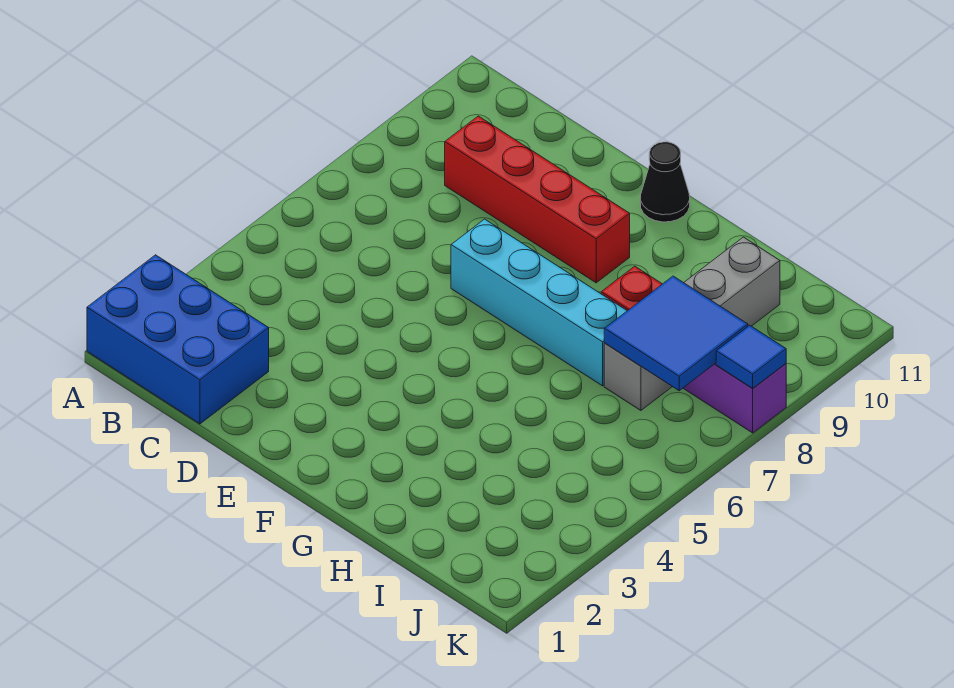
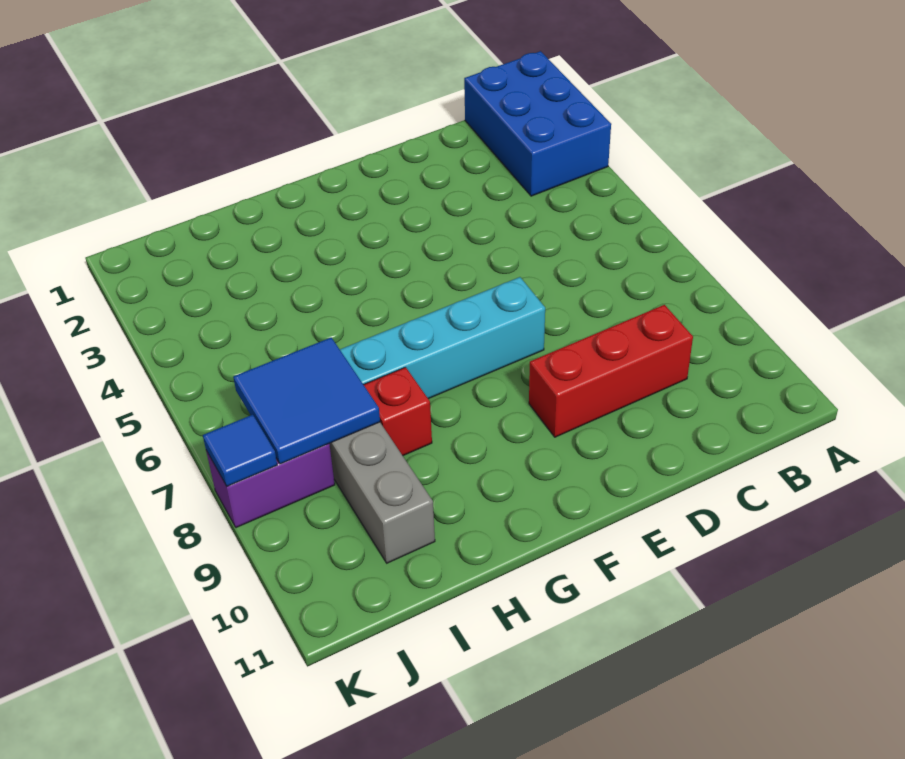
blue 2x3 brick [87,255,269,424] -> blue 2x3 brick turned to [464,51,611,196]
red 1x4 brick [445,116,630,283] -> red 1x3 brick [529,305,693,437]
black 1x1 cone [640,142,690,222] -> none

